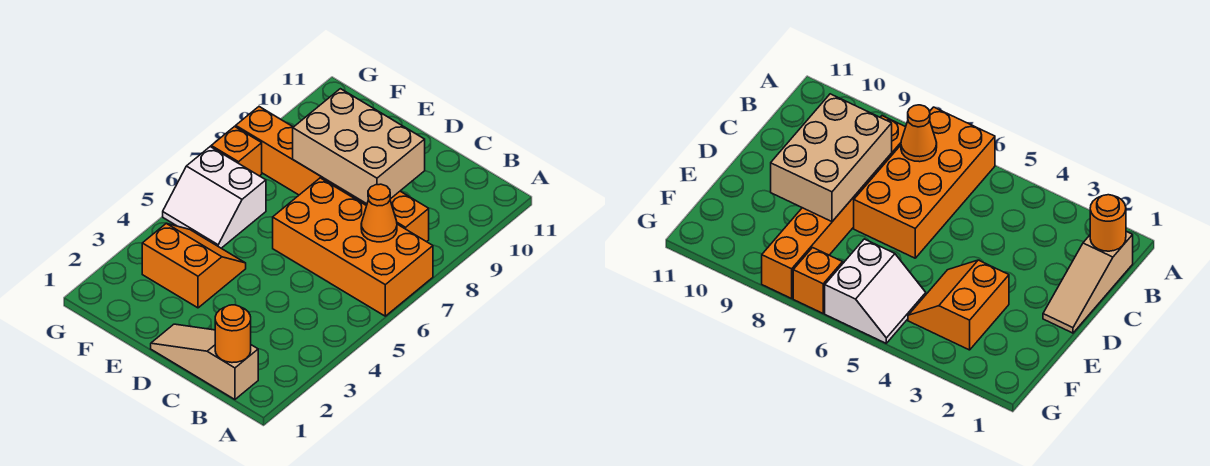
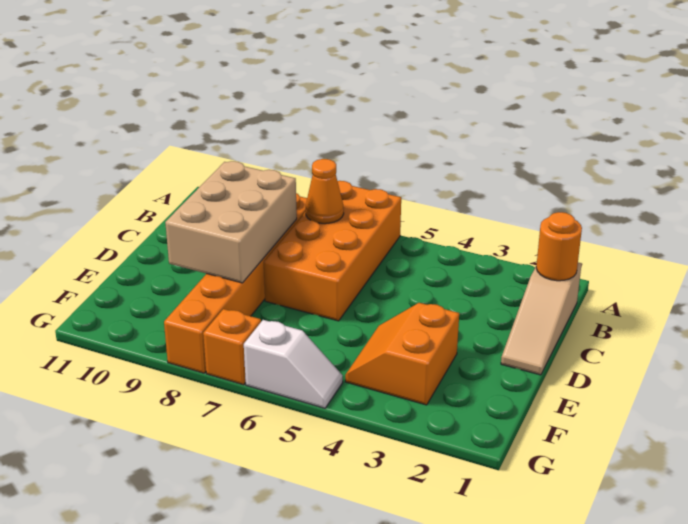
white 2x2 slope [163,147,266,248] -> white 1x2 slope [244,320,343,408]

